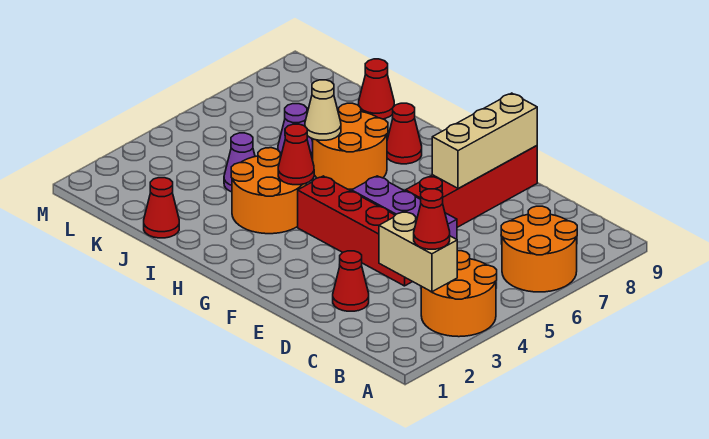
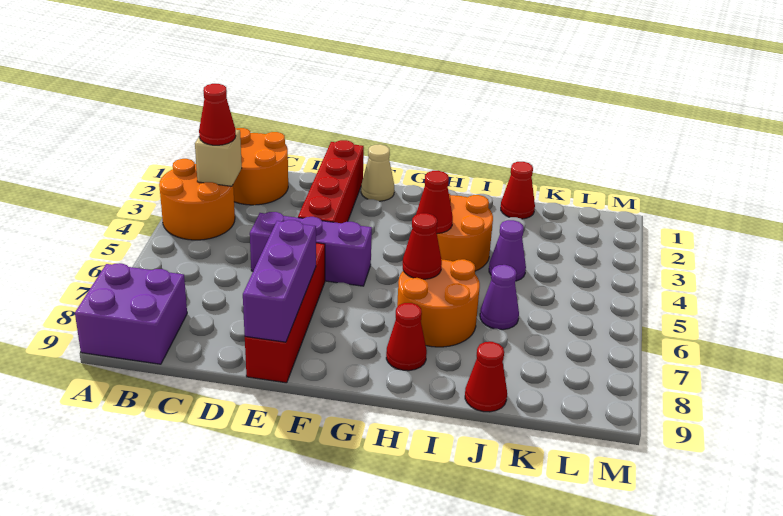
orange 2x2 round brick [501,206,577,292] -> orange 2x2 round brick moved to [233,128,288,205]
none -> purple 2x2 brick [75,263,187,364]
tan 1x2 brick [379,211,457,292] -> tan 1x1 brick [195,130,242,186]
red 1x1 cone [333,251,369,311] -> red 1x1 cone moved to [403,213,442,279]
red 1x4 brick [298,176,412,286] -> red 1x4 brick turned to [298,140,364,223]
tan 1x3 brick [432,93,537,188] -> purple 1x3 brick [243,220,316,342]
tan 1x1 cone [305,80,341,140] -> tan 1x1 cone moved to [361,144,394,201]

